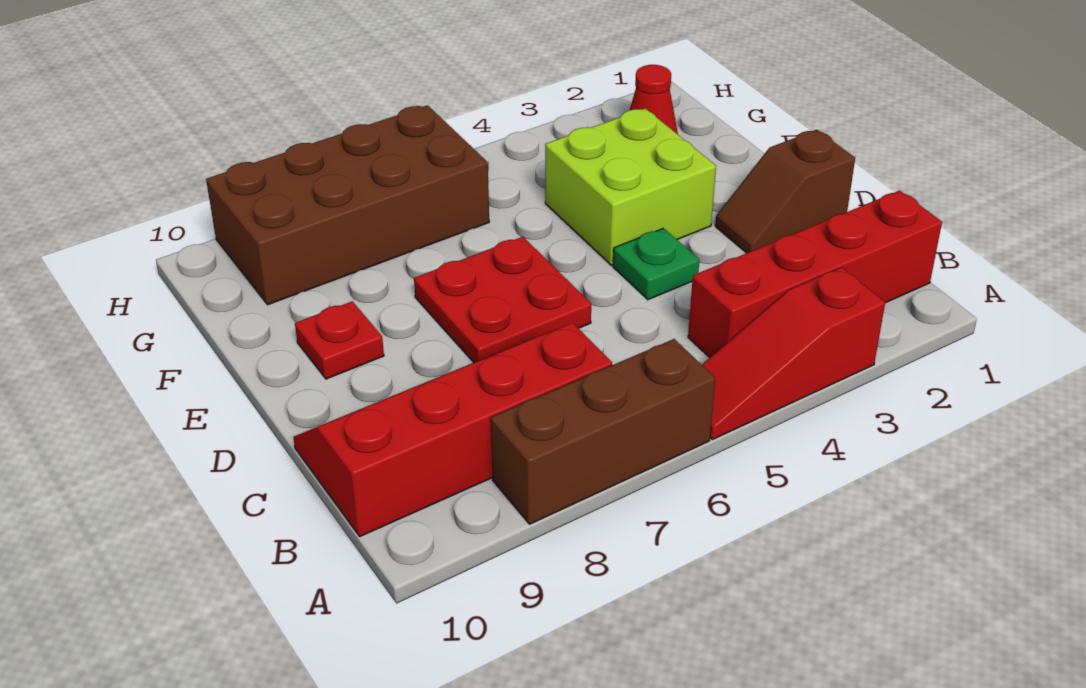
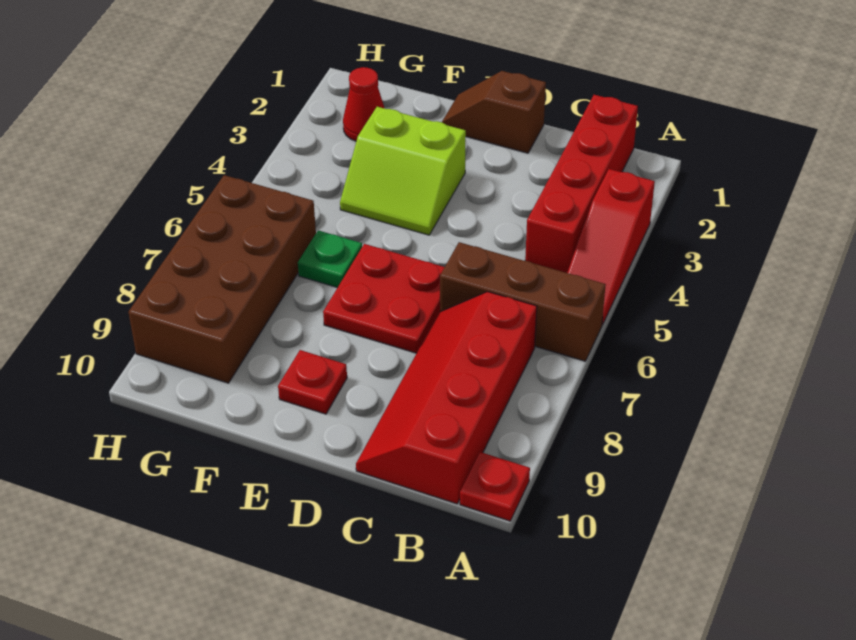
brown 1x3 brick [491,339,715,524] -> brown 1x3 brick turned to [440,242,606,361]
none -> red 1x1 plate [460,452,530,521]
brown 1x2 slope [715,130,855,253] -> brown 1x2 slope turned to [442,71,546,153]
green 1x1 plate [613,228,699,300] -> green 1x1 plate moved to [298,230,362,288]
lime 2x2 brick [545,108,716,266] -> lime 2x2 slope [340,107,466,235]

